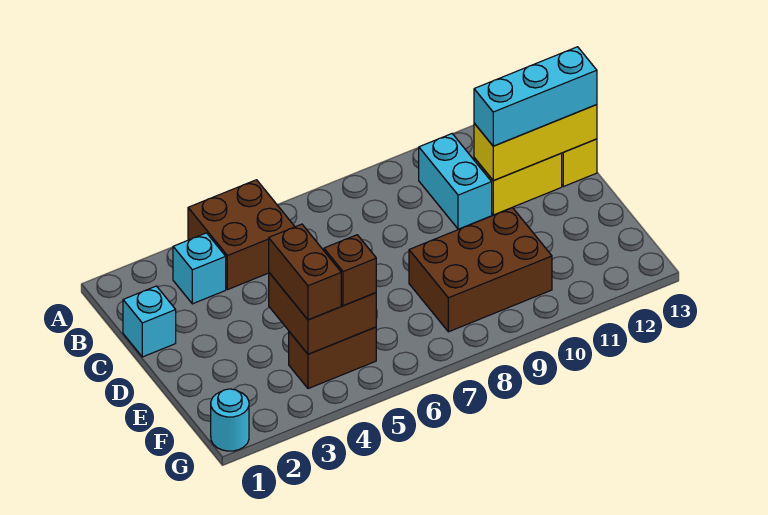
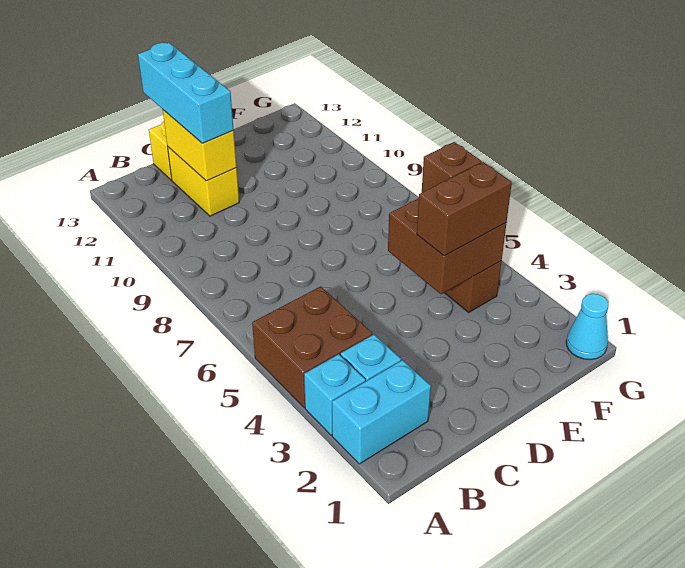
cyan 1x2 brick [419,134,492,229] -> cyan 1x2 brick moved to [332,360,431,464]
cyan 1x1 brick [123,286,176,357] -> cyan 1x1 brick moved to [304,354,366,435]
yellow 1x3 brick [474,105,597,181] -> yellow 1x2 brick [163,110,237,181]
brown 2x3 brick [409,208,552,332] -> none
cyan 1x1 round brick [211,389,249,451] -> cyan 1x1 cone [566,294,608,360]

